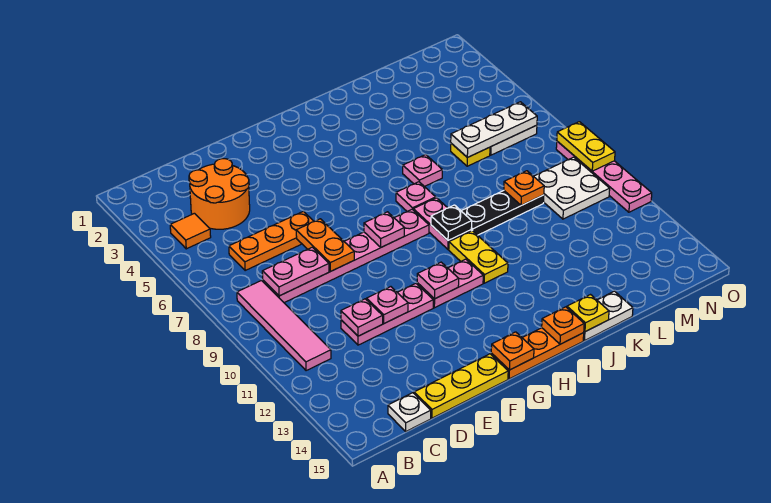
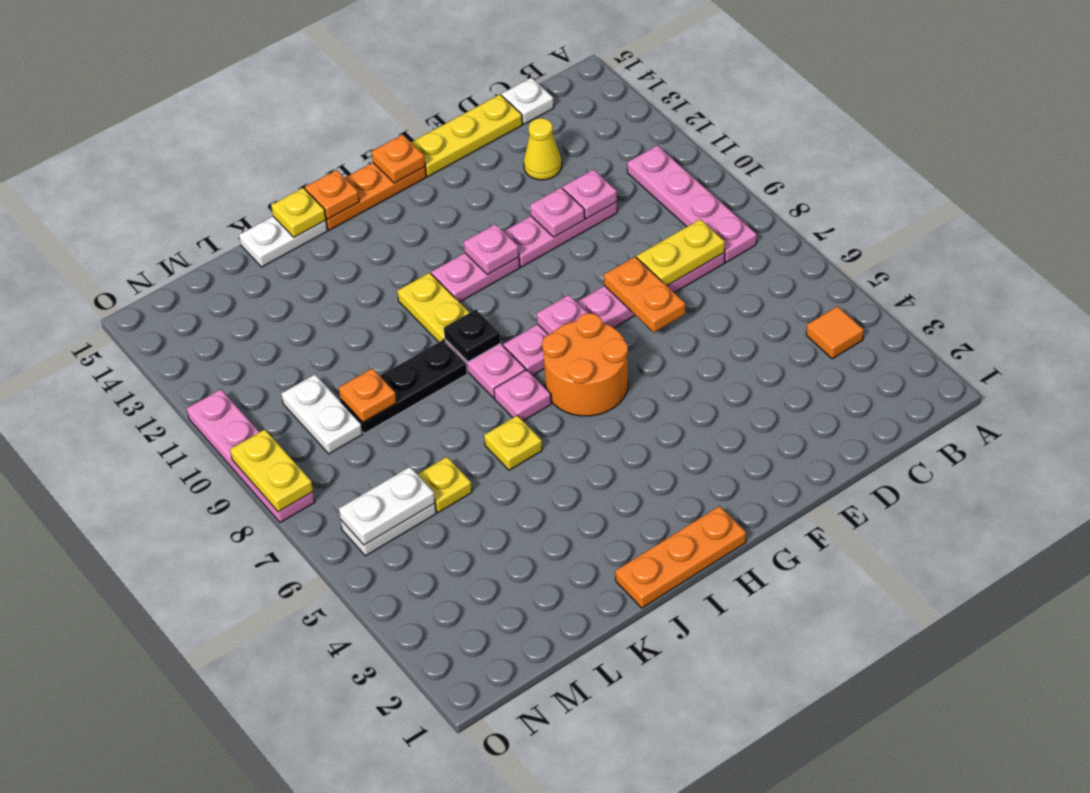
pink 1x4 tile [237,281,331,371] -> pink 1x4 plate [627,146,757,262]
orange 2x2 round brick [189,159,250,229] -> orange 2x2 round brick moved to [542,313,628,416]
orange 1x3 plate [229,211,314,270] -> orange 1x3 plate moved to [615,506,746,608]
pink 1x2 plate [262,247,329,296] -> yellow 1x2 plate [637,219,725,286]
none -> yellow 1x1 cone [524,118,562,180]
pink 1x1 plate [403,155,442,187] -> yellow 1x1 plate [484,415,542,470]
white 1x3 plate [451,102,537,157] -> white 1x2 plate [339,467,435,545]
white 2x2 plate [534,157,610,219] -> white 1x2 plate [281,374,363,454]

